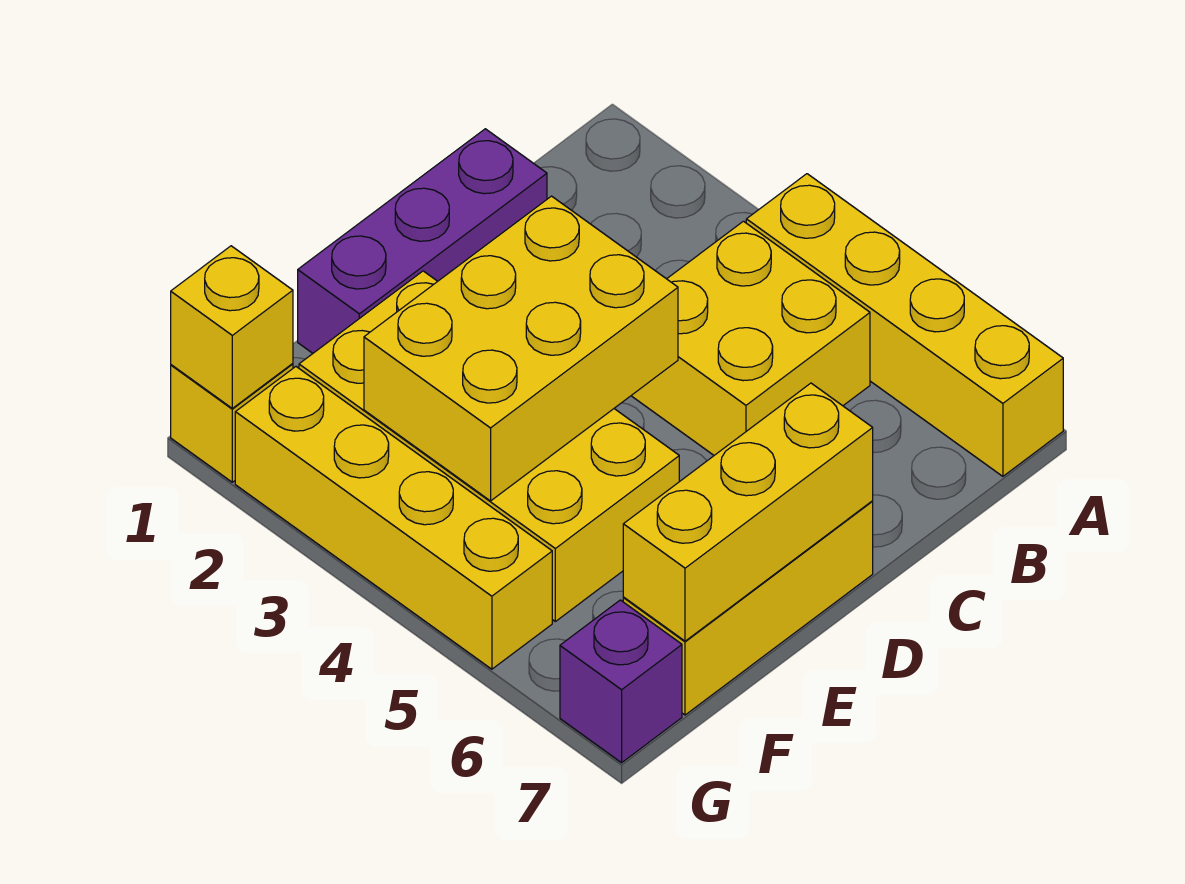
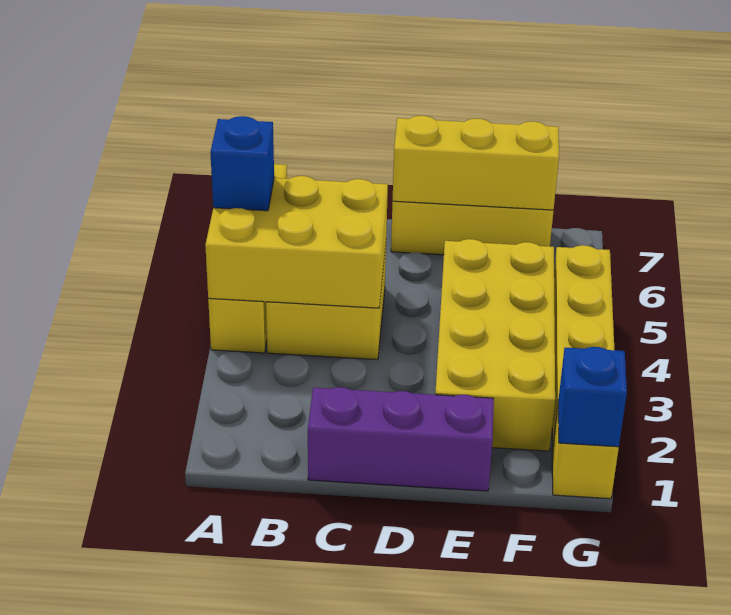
none -> blue 1x1 brick [210,116,274,211]
yellow 2x3 brick [364,196,678,501] -> yellow 2x3 brick moved to [205,176,388,308]
yellow 1x1 brick [171,246,293,408] -> blue 1x1 brick [558,347,627,447]
purple 1x1 brick [560,600,682,763] -> none

